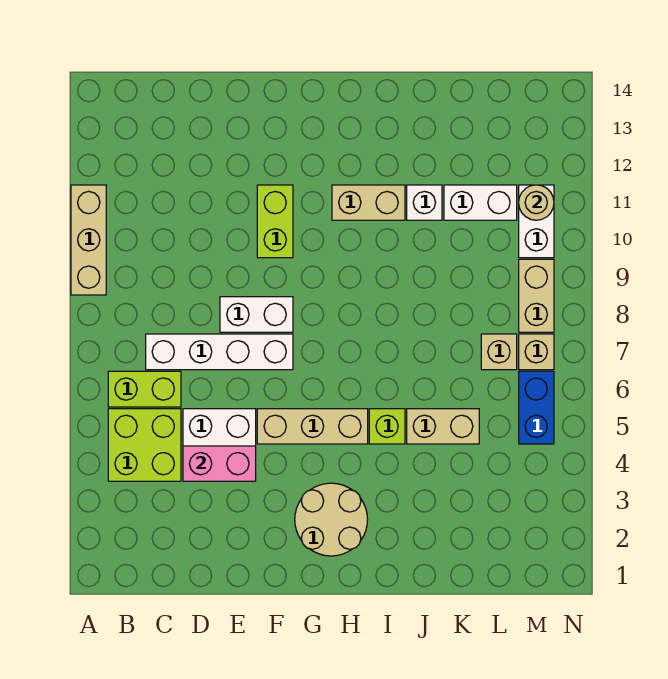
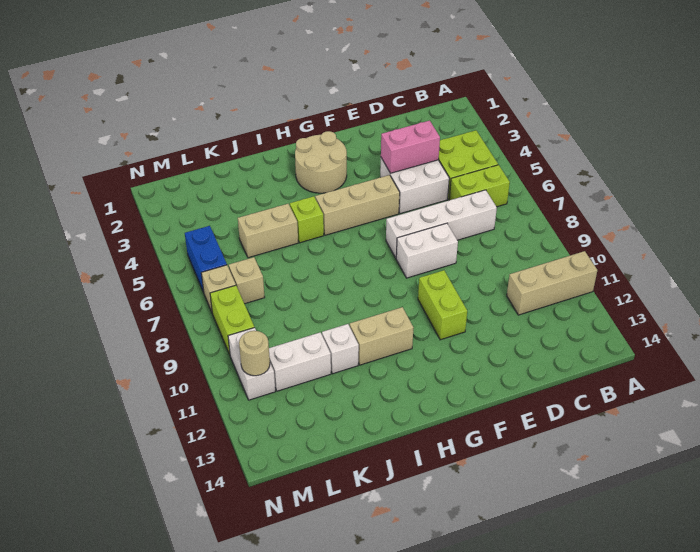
tan 1x3 brick [71,185,106,295] -> tan 1x3 brick turned to [507,251,597,315]
tan 1x2 brick [519,259,554,332] -> lime 1x2 brick [210,285,254,354]

